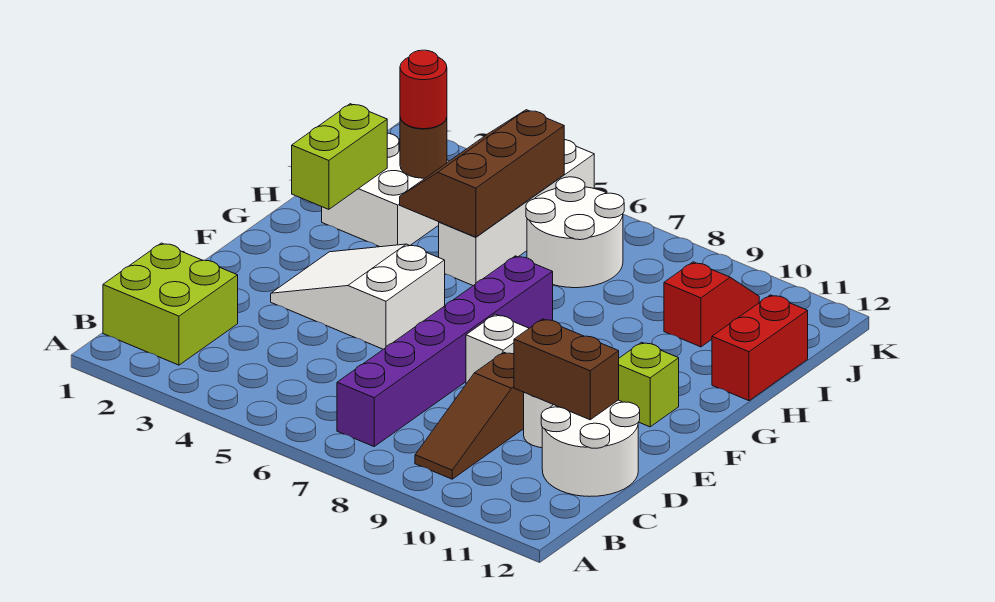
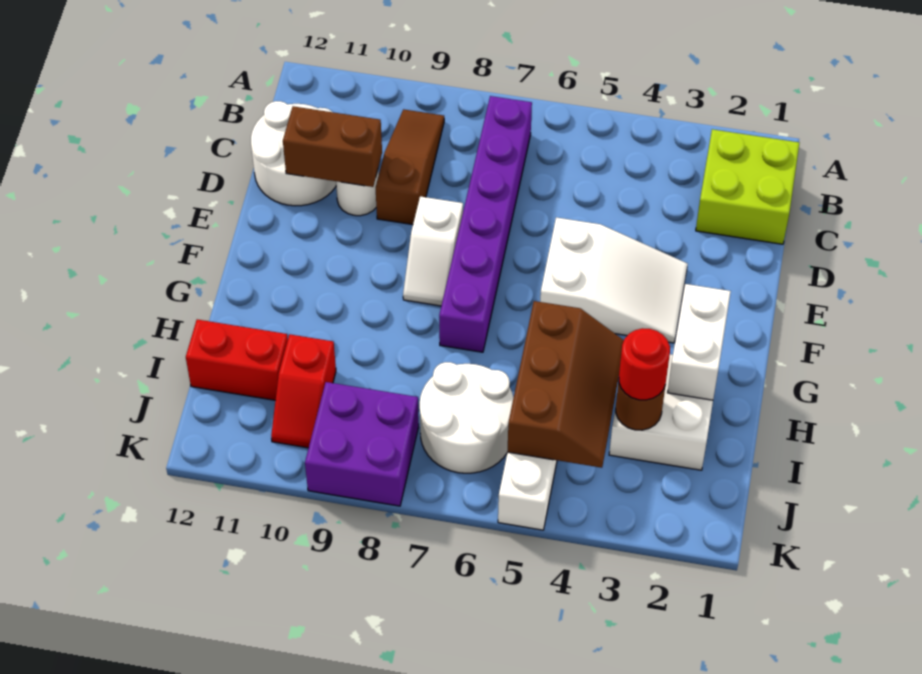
lime 1x1 brick [619,342,679,427] -> none
lime 1x2 brick [292,104,387,209] -> white 1x2 brick [668,284,731,400]
red 1x2 brick [712,295,808,401] -> red 1x2 brick turned to [186,319,288,400]
none -> purple 2x2 brick [305,382,419,506]

